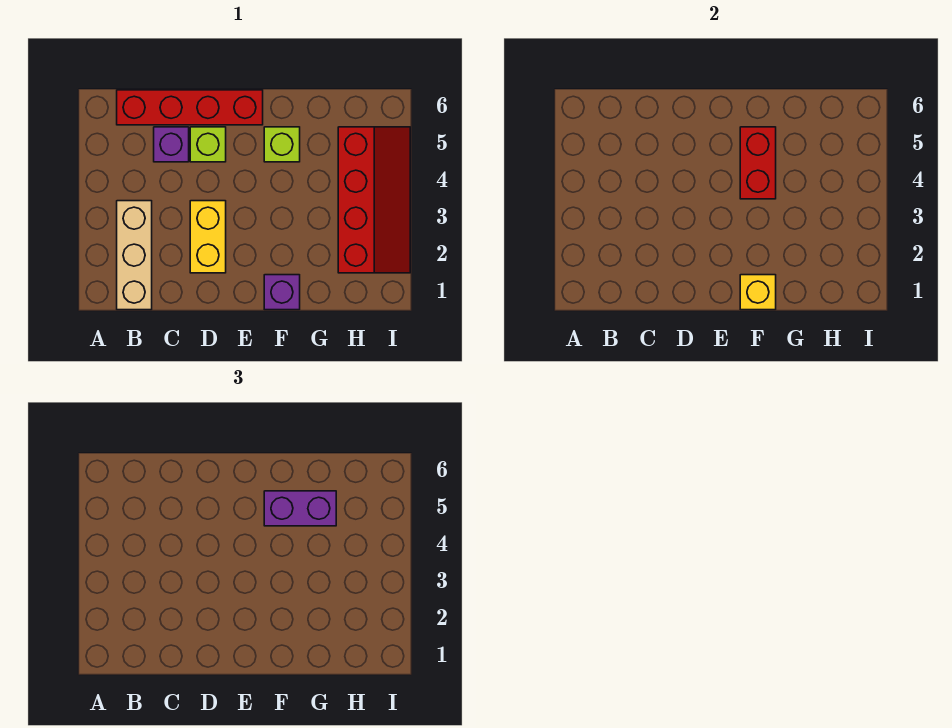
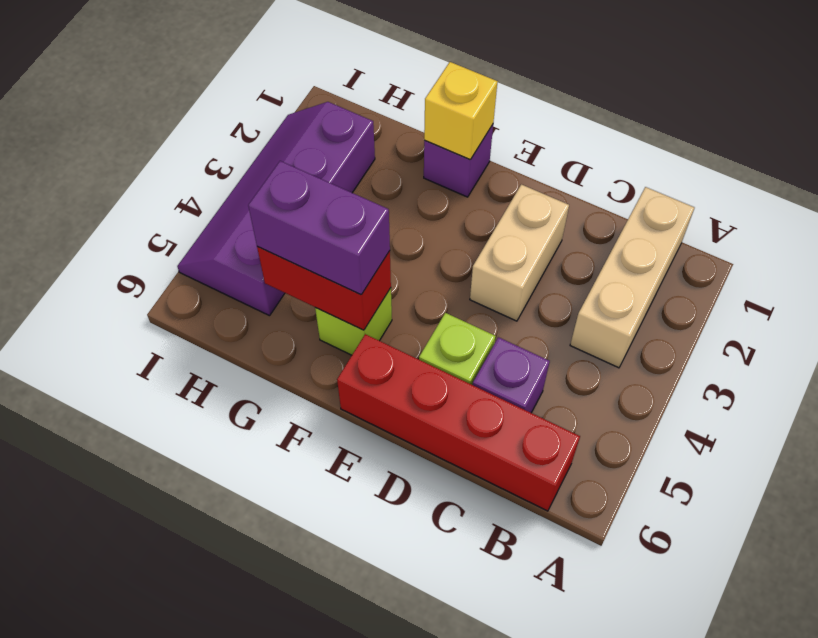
yellow 1x2 brick [190,201,226,273] -> tan 1x2 brick [470,184,569,321]
red 1x2 brick [740,127,776,199] -> red 1x2 brick turned to [257,247,391,330]
red 2x4 slope [338,127,410,273] -> purple 2x4 slope [177,102,375,316]

